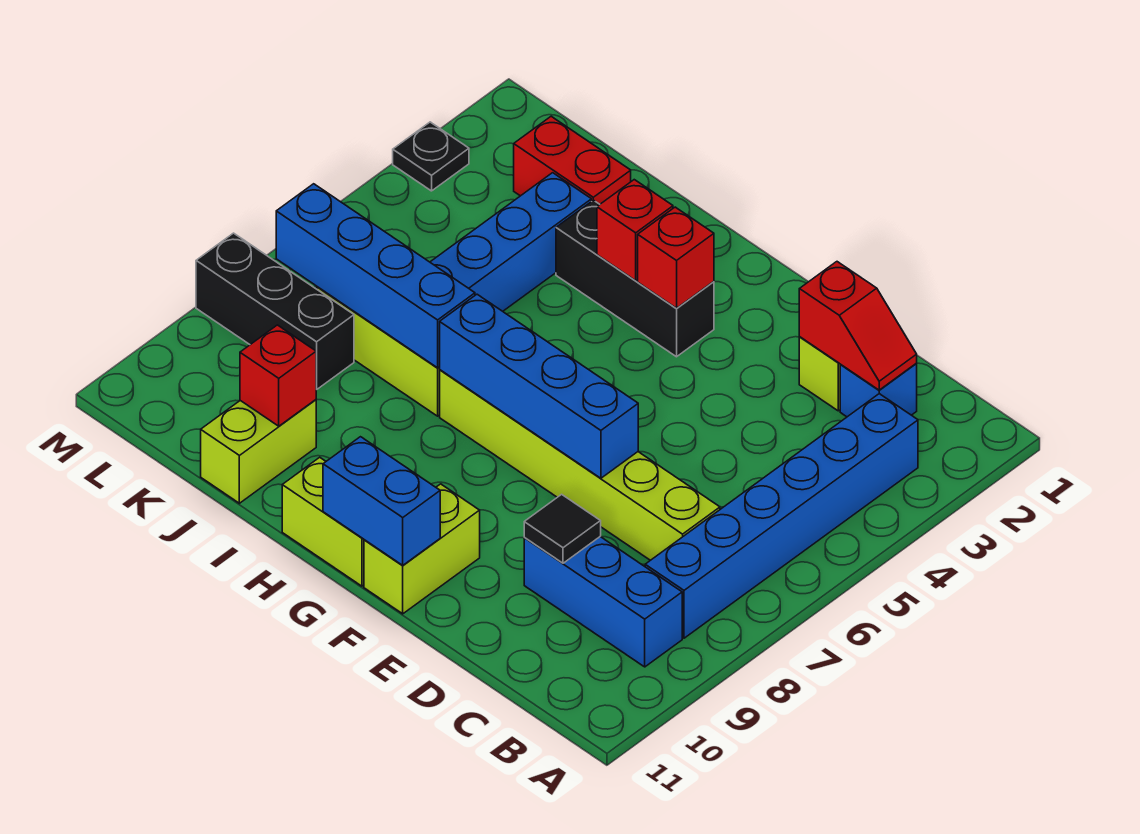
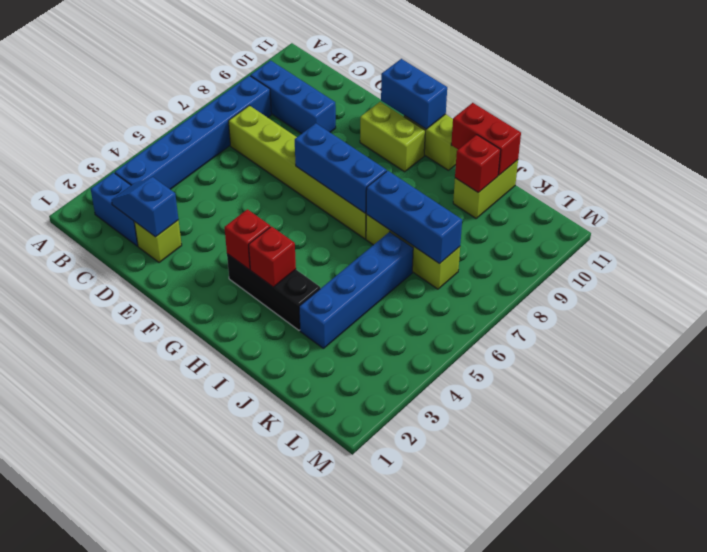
blue 1x1 brick [840,363,917,417] -> blue 1x2 brick [91,173,138,246]
red 1x2 slope [799,262,917,390] -> blue 1x2 slope [111,177,178,237]
black 1x1 tile [524,494,601,563] -> none
blue 1x4 brick [440,294,638,478] -> blue 1x3 brick [295,123,387,213]
lime 1x2 brick [364,484,480,614] -> lime 1x2 brick turned to [360,102,425,172]
blue 1x4 brick [276,184,475,368] -> blue 1x3 brick [366,171,462,264]
red 1x2 brick [514,116,631,204] -> red 1x2 brick moved to [451,103,521,175]
black 1x3 brick [196,233,354,389] -> none
black 1x1 plate [393,122,469,191] -> none

